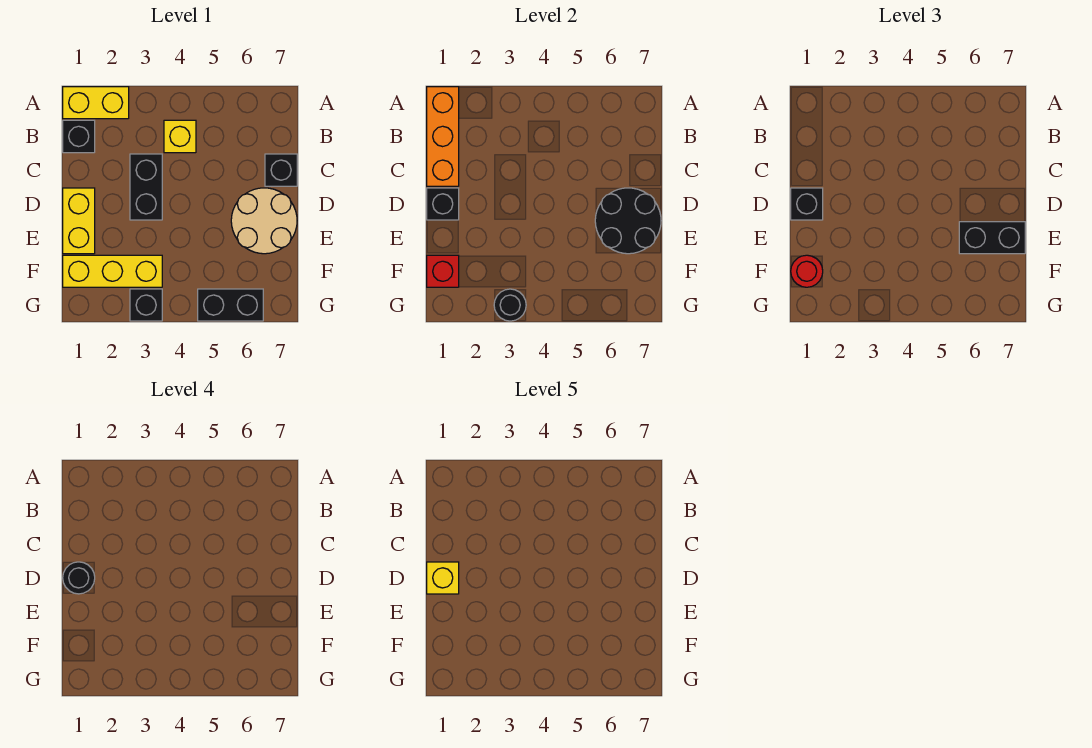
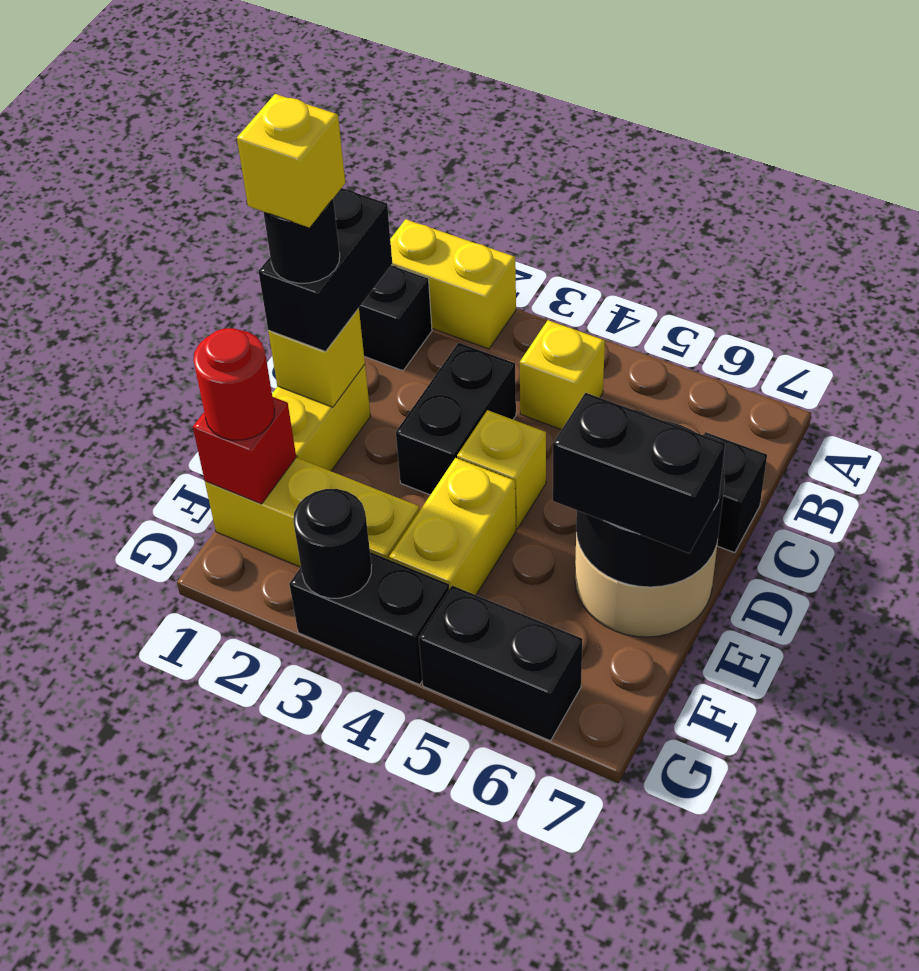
orange 1x3 brick [427,87,459,186] -> none
black 1x1 brick [427,188,459,220] -> yellow 1x1 brick [268,308,365,407]
black 1x1 brick [791,188,823,220] -> black 1x2 brick [259,188,392,351]
none -> yellow 1x1 brick [457,410,546,529]
none -> yellow 1x2 brick [389,458,516,595]
black 1x1 brick [130,289,162,321] -> black 1x2 brick [289,552,449,685]

